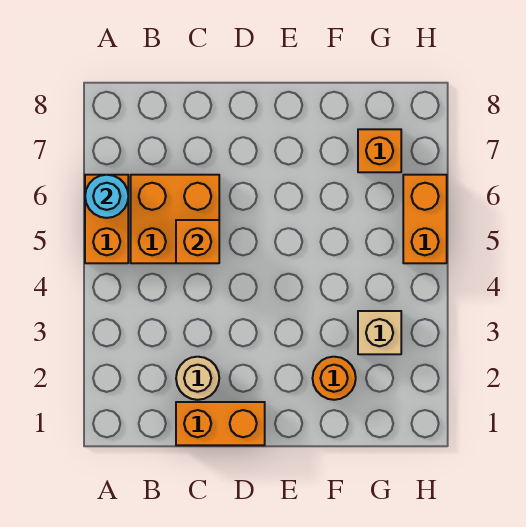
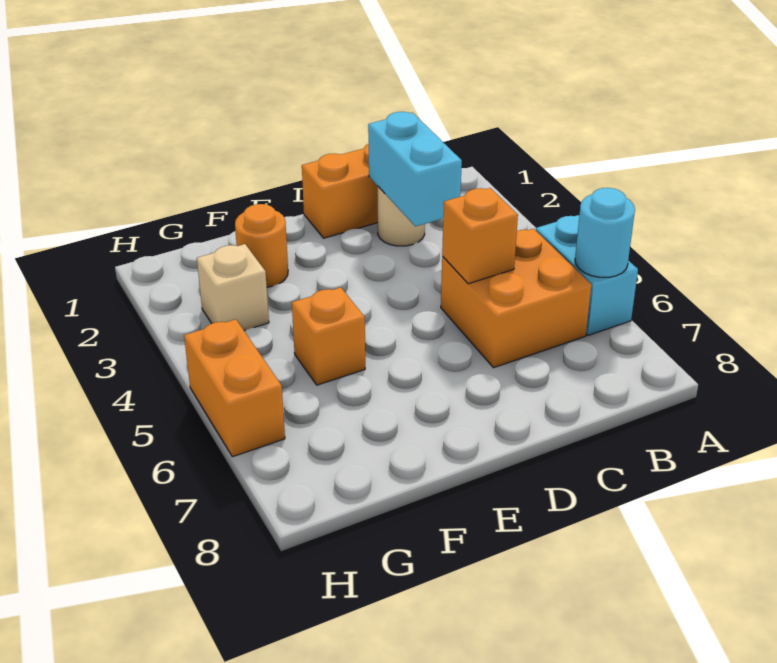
orange 1x2 brick [85,175,128,263] -> cyan 1x2 brick [536,215,638,335]
none -> cyan 1x2 brick [368,112,462,227]
orange 1x1 brick [358,129,401,172] -> orange 1x1 brick moved to [292,287,365,385]

